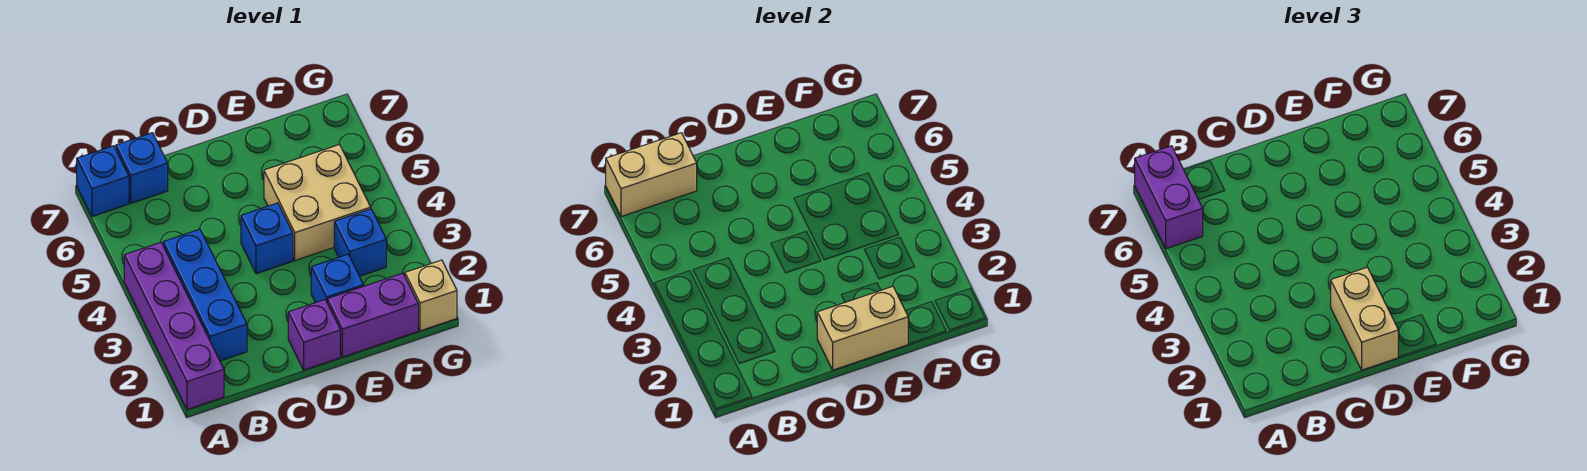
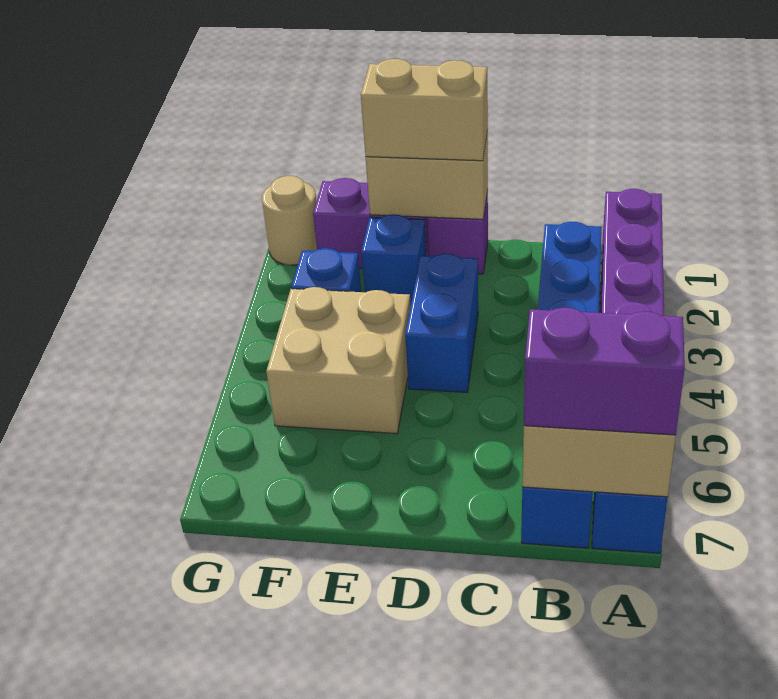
purple 1x2 brick [1135,146,1203,249] -> purple 1x2 brick turned to [524,308,685,435]
tan 1x2 brick [1331,267,1398,370] -> tan 1x2 brick turned to [361,59,488,161]
blue 1x1 brick [241,203,293,274] -> blue 1x2 brick [405,254,478,393]
tan 1x1 brick [405,260,457,331] -> tan 1x1 round brick [262,176,317,265]

